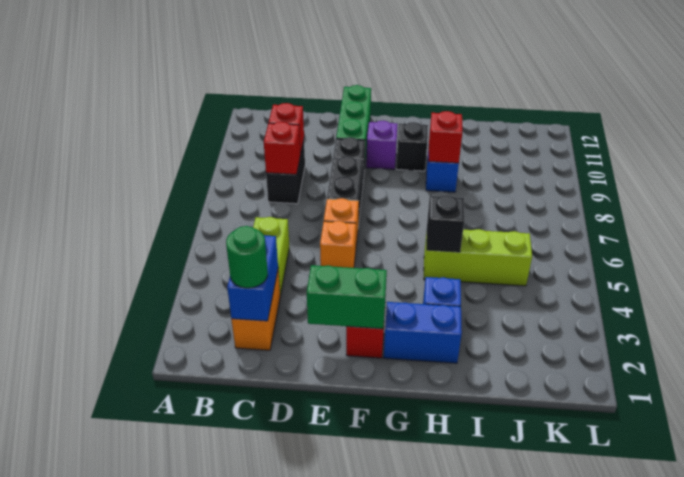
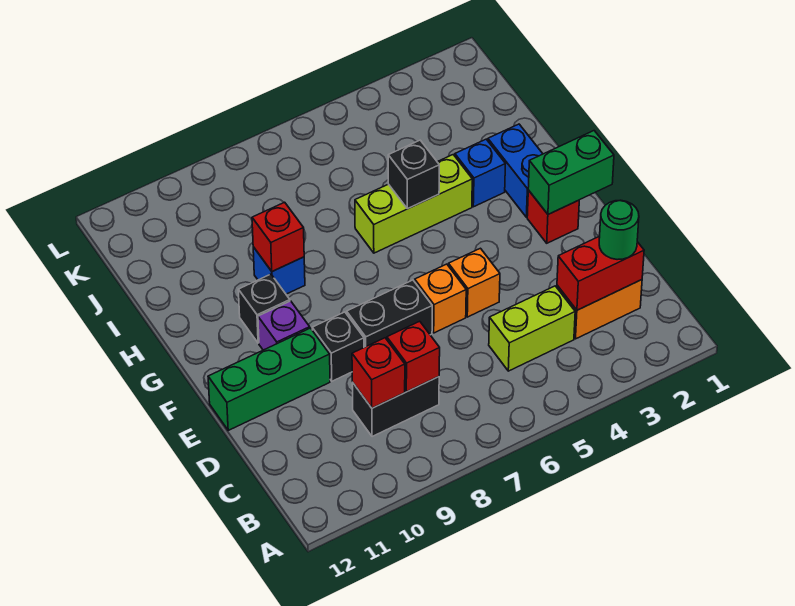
blue 1x2 brick [227,235,278,321] -> red 1x2 brick [557,236,644,310]
green 1x2 brick [307,265,387,329] -> green 1x2 brick turned to [528,131,614,214]
lime 1x3 brick [424,229,532,286] -> lime 1x3 brick turned to [355,155,472,253]

